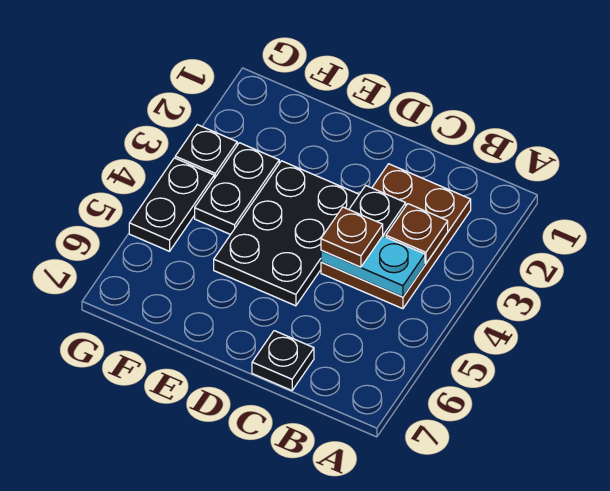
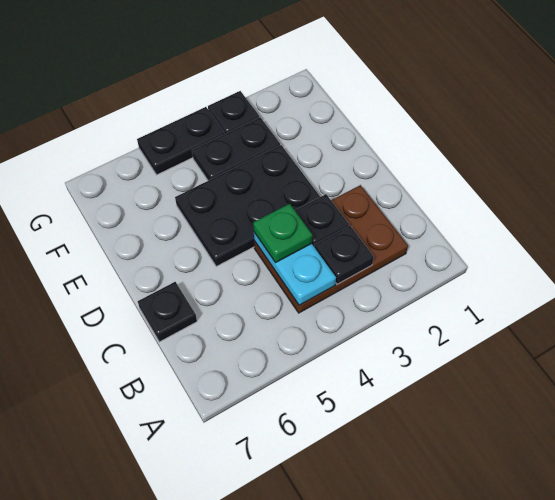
brown 1x1 plate [386,204,448,264] -> black 1x1 plate [315,226,374,284]
brown 1x1 plate [321,207,383,267] -> green 1x1 plate [253,204,312,263]

